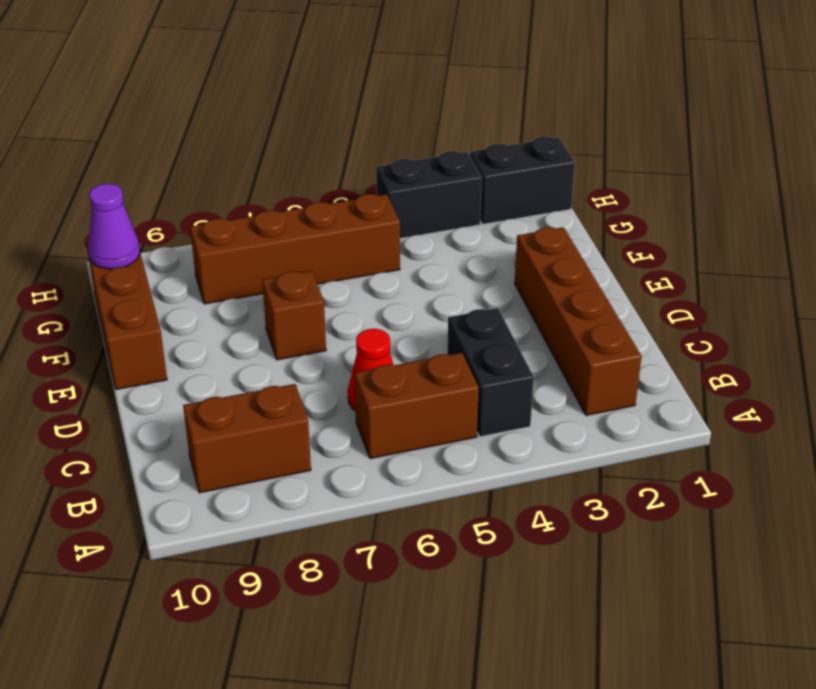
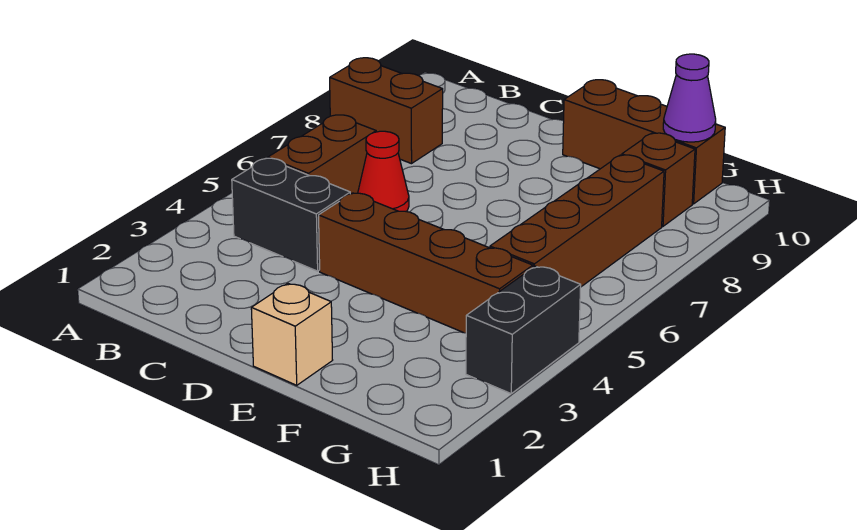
brown 1x4 brick [515,227,642,415] -> brown 1x4 brick moved to [319,193,533,333]
brown 1x2 brick [183,384,311,493] -> brown 1x2 brick turned to [330,58,443,164]
none -> tan 1x1 brick [251,283,332,385]
brown 1x1 brick [262,271,326,360] -> brown 1x1 brick moved to [622,133,695,226]
black 1x2 brick [470,136,575,224] -> none

